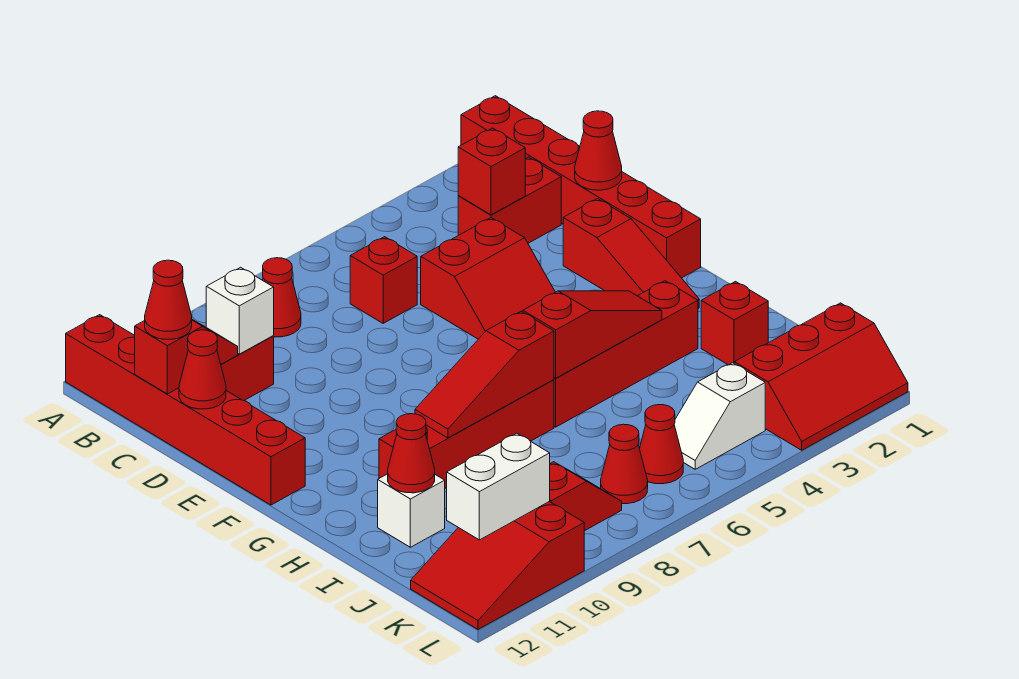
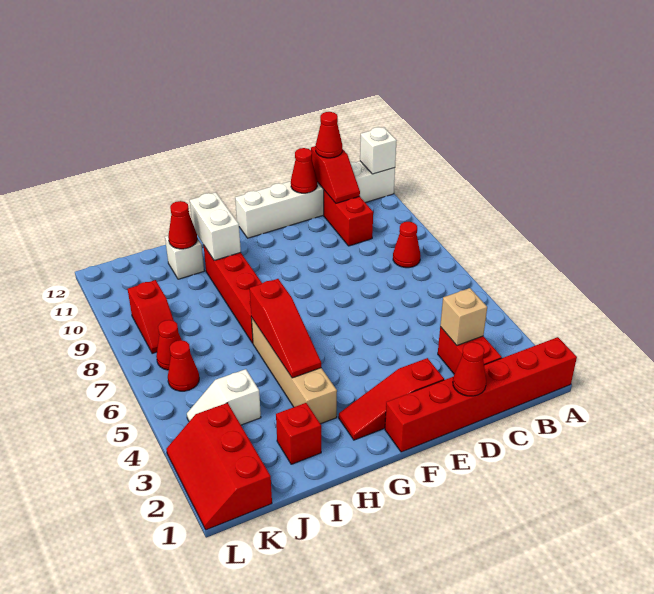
red 1x6 brick [66,315,305,505] -> white 1x6 brick [235,161,395,238]
red 1x1 brick [458,128,525,215] -> tan 1x1 brick [440,288,487,345]
red 1x1 brick [350,237,417,323] -> none
white 1x1 brick [206,267,274,354] -> white 1x1 brick moved to [360,127,397,174]
red 2x2 slope [421,218,555,339] -> none
red 1x4 brick [554,281,698,427] -> tan 1x4 brick [251,317,337,424]
red 1x3 slope [415,311,554,438] -> none
white 1x2 slope [674,363,765,469] -> white 1x2 slope turned to [187,369,261,425]
red 2x3 slope [411,502,584,629] -> none
white 1x2 brick [447,433,550,540] -> white 1x2 brick moved to [190,192,241,260]

